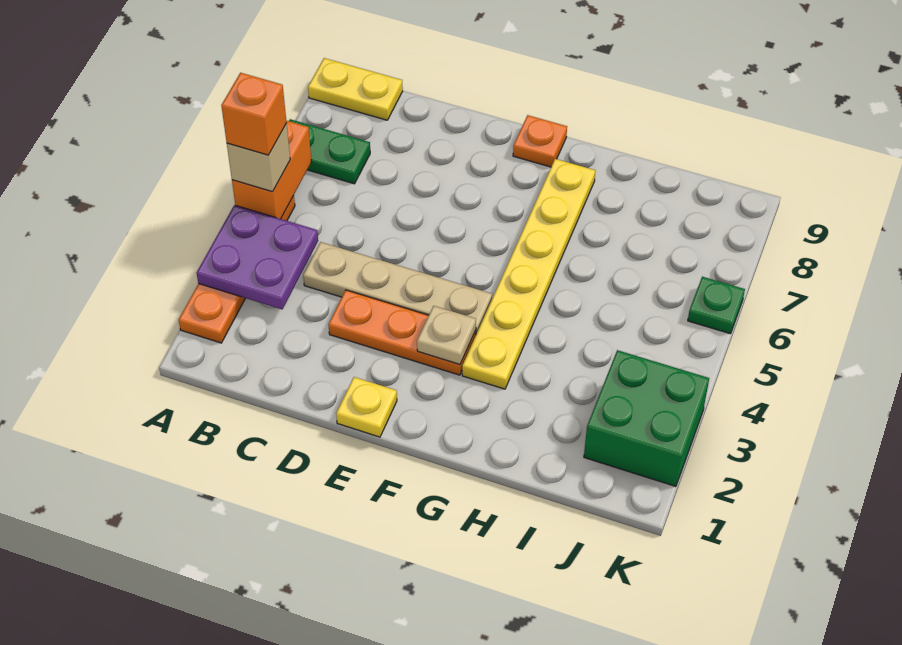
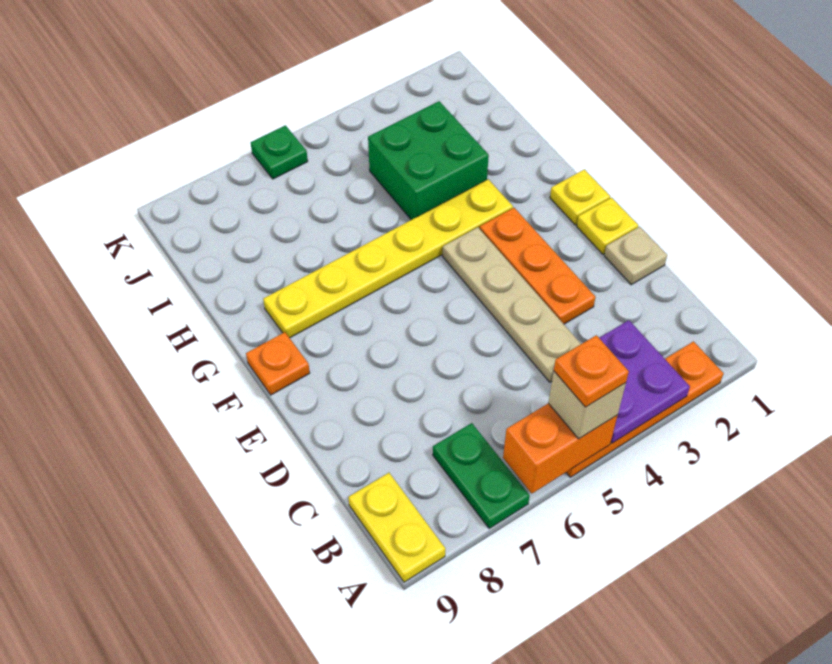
orange 1x1 brick [221,73,287,155] -> orange 1x1 plate [554,335,629,407]
none -> yellow 1x1 plate [550,169,610,225]
tan 1x1 plate [417,306,476,364] -> tan 1x1 plate moved to [604,227,667,285]
green 2x2 brick [584,350,709,486] -> green 2x2 brick moved to [368,101,489,220]

